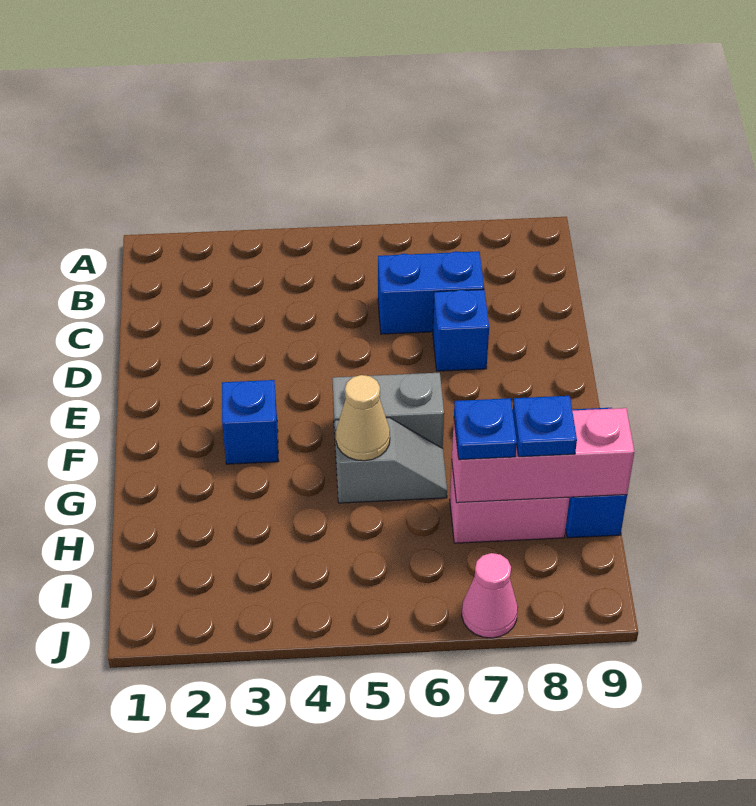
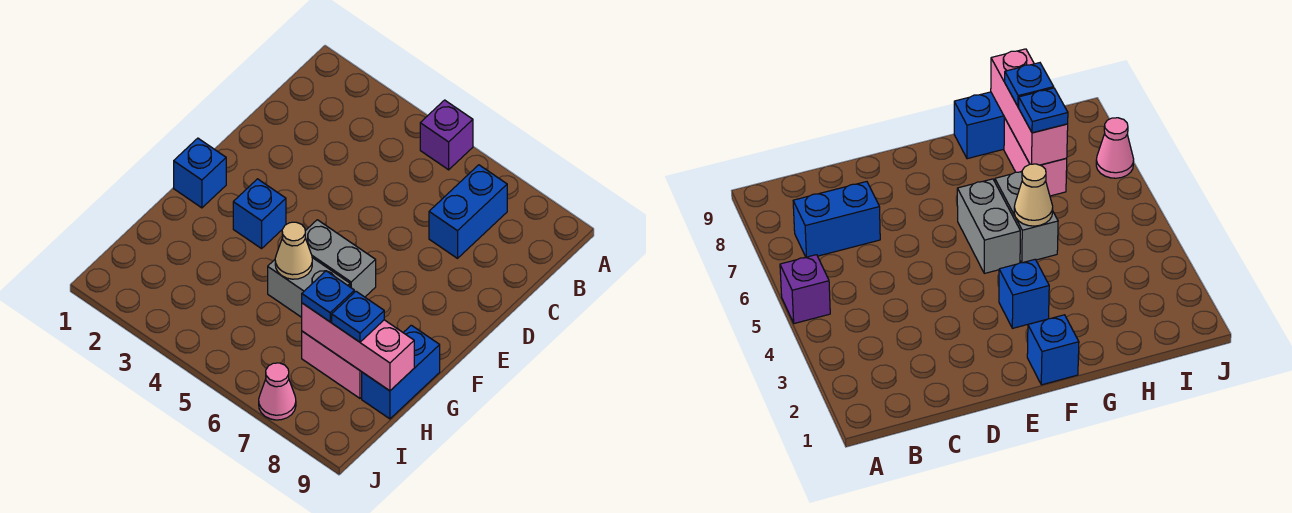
none -> purple 1x1 brick [420,100,473,170]
blue 1x2 brick [378,251,484,334] -> blue 1x2 brick turned to [429,165,507,258]
blue 1x1 brick [433,290,489,371] -> blue 1x1 brick moved to [174,138,226,208]
grey 1x2 slope [335,418,447,503] -> grey 1x2 brick [268,258,350,317]

